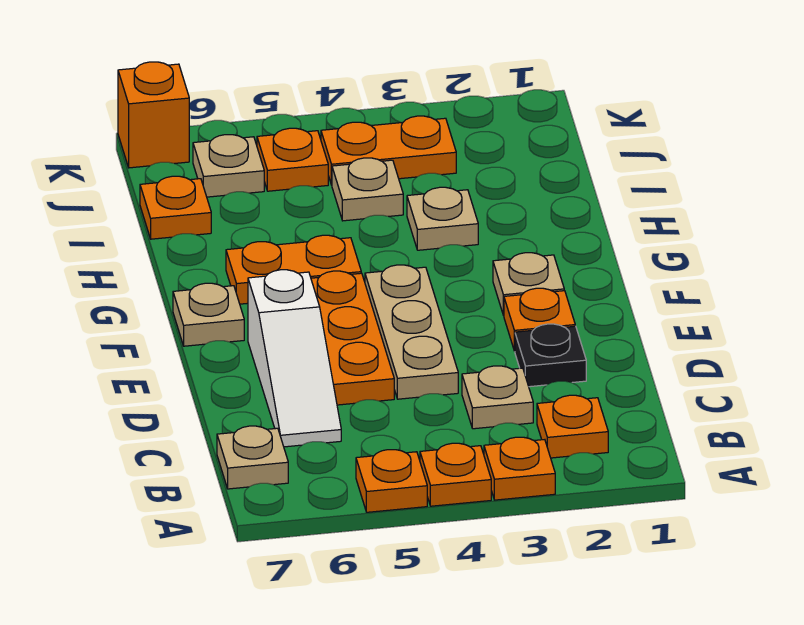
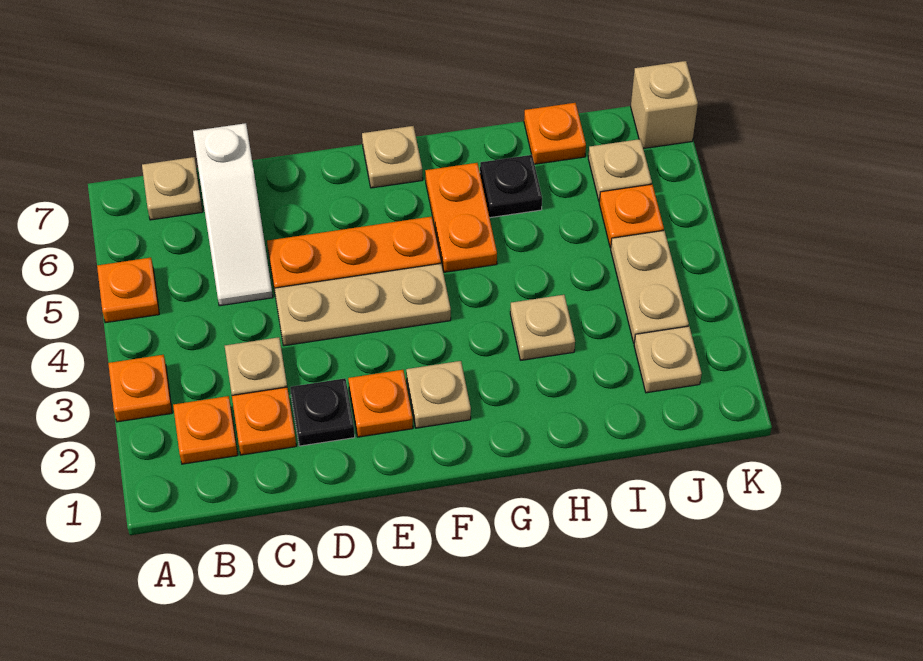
orange 1x1 plate [420,443,491,506] -> orange 1x1 plate moved to [232,387,296,455]
white 1x3 slope [248,270,341,447] -> white 1x3 slope turned to [193,123,273,306]
none -> black 1x1 plate [480,155,542,218]
tan 1x1 plate [332,158,403,221] -> tan 1x1 plate moved to [634,326,702,393]
orange 1x2 plate [321,116,456,185] -> tan 1x2 plate [611,231,689,343]
orange 1x1 brick [118,62,189,168] -> tan 1x1 brick [631,61,698,149]

